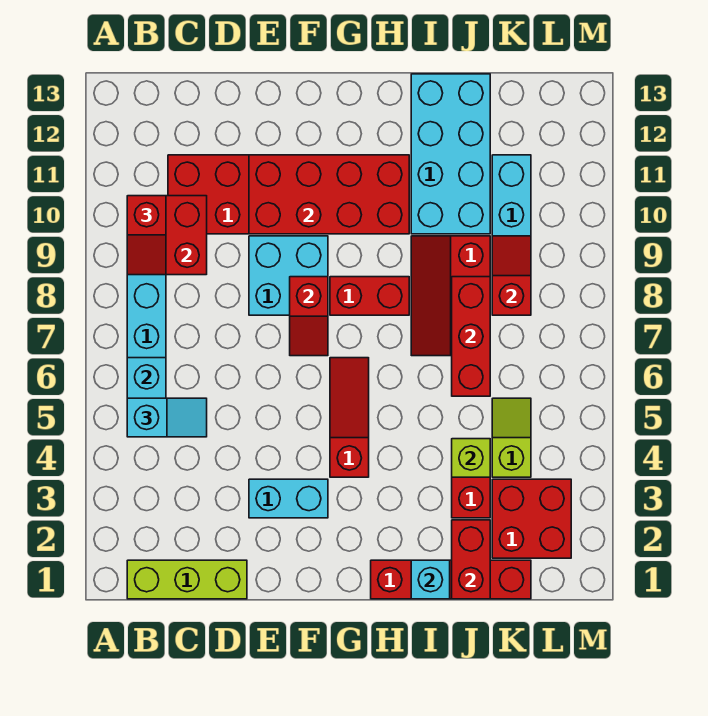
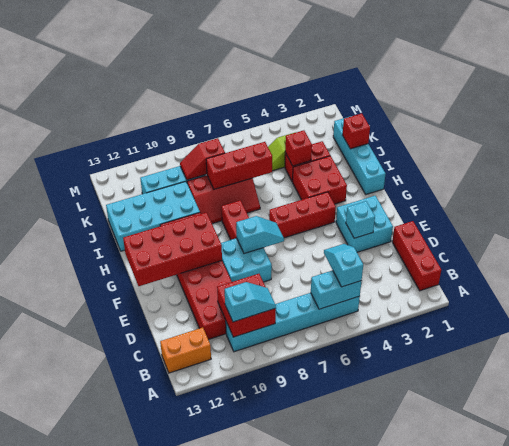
lime 1x3 brick [127,560,247,599] -> red 1x3 brick [392,221,441,291]
red 1x2 slope [127,196,166,275] -> cyan 1x2 slope [225,282,276,322]
none -> orange 1x2 brick [160,328,211,373]
cyan 1x2 brick [249,479,328,518] -> cyan 2x2 brick [336,196,393,252]
red 2x4 brick [249,155,409,234] -> red 2x4 brick turned to [123,213,222,286]
red 1x2 slope [290,277,328,356] -> cyan 1x2 slope [236,216,284,254]
red 1x3 slope [330,358,369,477] -> red 1x3 brick [269,192,336,238]
red 1x4 brick [371,560,531,599] -> cyan 1x4 brick [333,116,385,194]
cyan 1x1 brick [411,560,450,599] -> cyan 1x1 brick moved to [346,201,375,238]
red 1x2 brick [452,520,490,599] -> red 1x1 brick [343,114,370,149]
lime 1x1 brick [452,439,490,477] -> red 1x1 brick [285,130,312,166]
red 2x2 brick [492,479,571,558] -> red 2x2 brick moved to [293,156,347,204]

